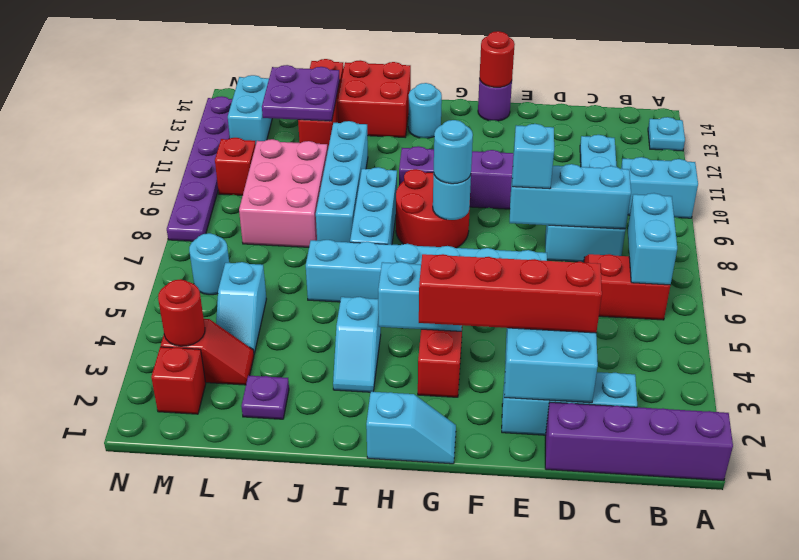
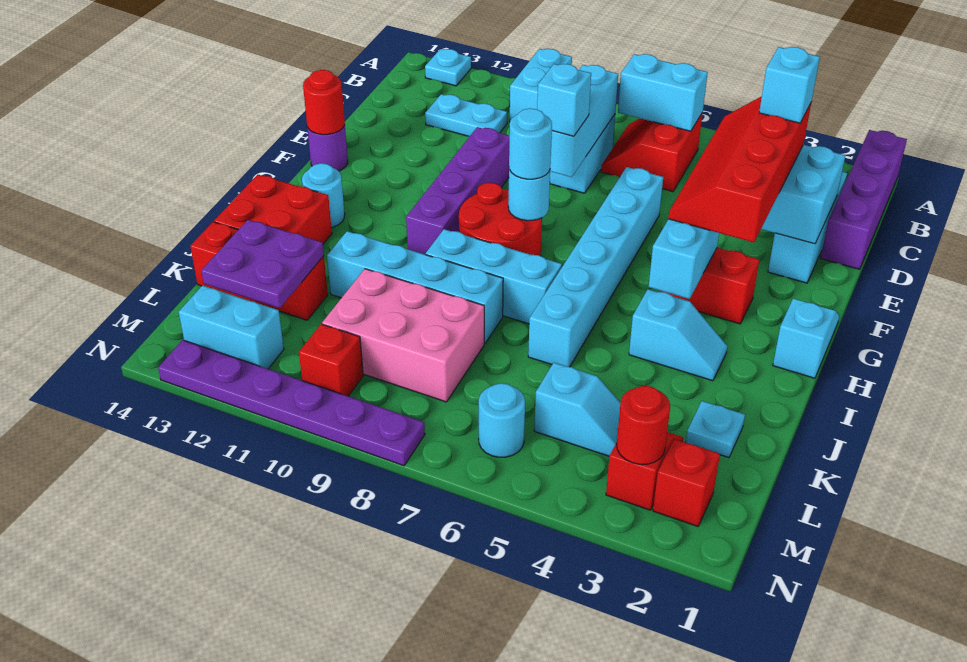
none -> cyan 1x1 brick [759,47,820,123]
purple 1x1 plate [241,376,289,419] -> cyan 1x1 plate [686,401,745,458]

